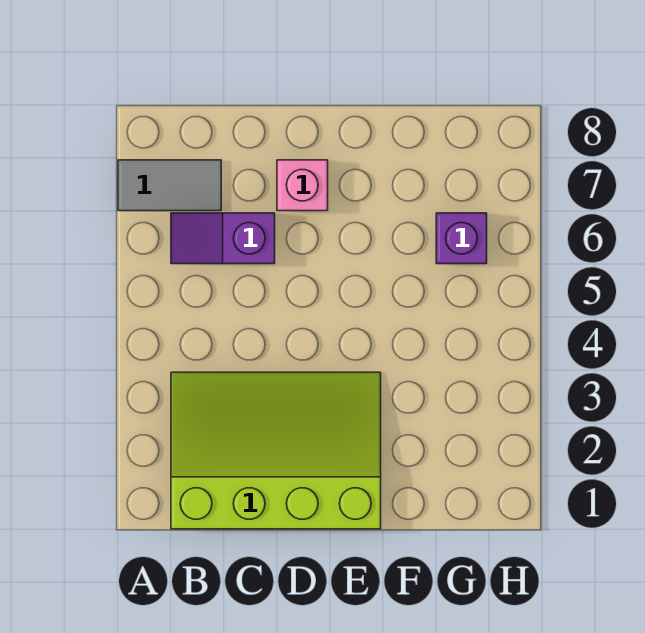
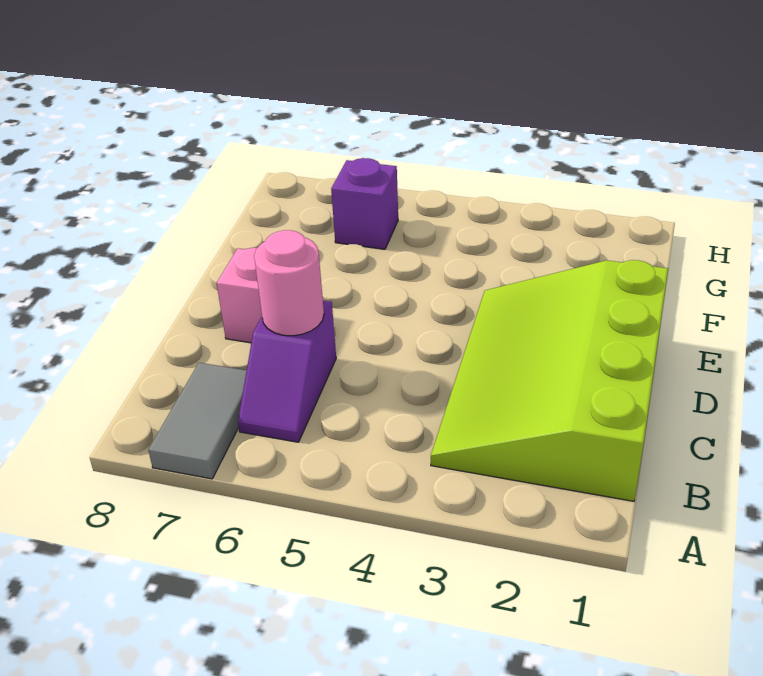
none -> pink 1x1 round brick [254,230,324,336]

